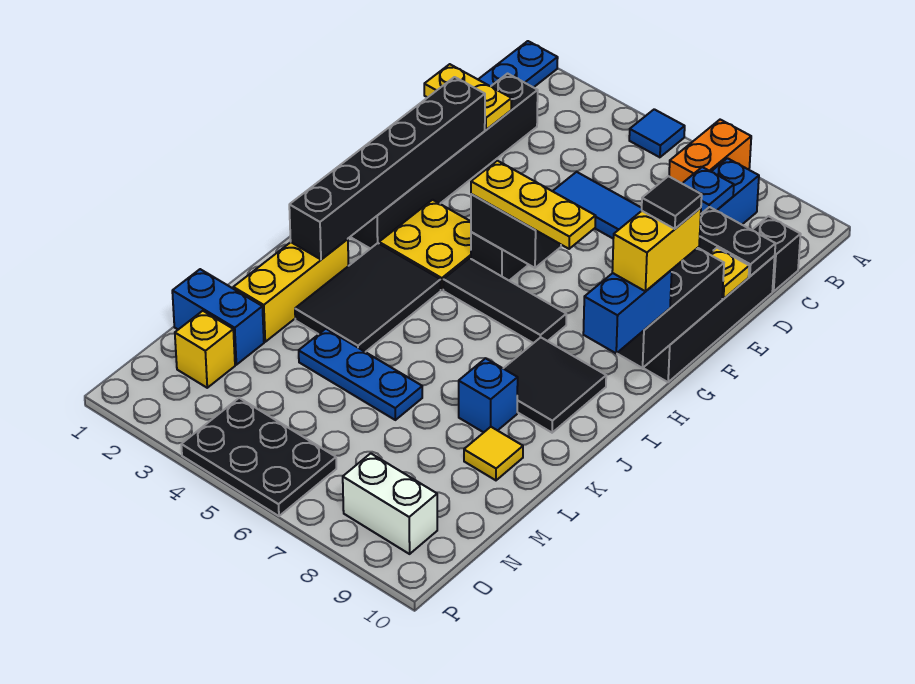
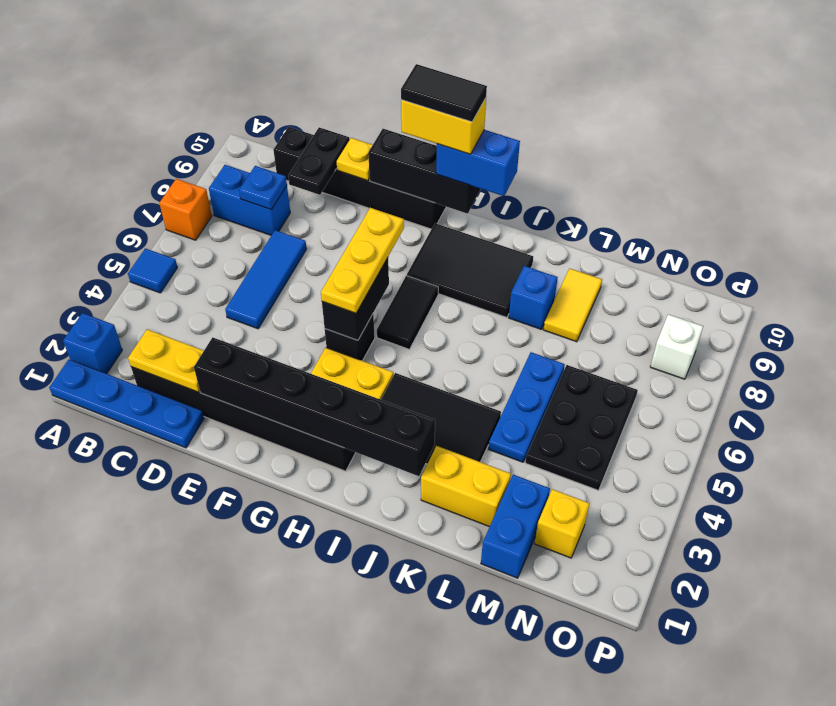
none -> blue 1x1 brick [63,313,122,374]
orange 1x2 brick [669,120,751,183] -> orange 1x1 brick [159,179,212,240]
yellow 1x2 plate [424,64,512,130] -> yellow 1x2 plate turned to [128,329,204,392]
black 1x1 tile [642,176,702,229] -> black 1x2 tile [401,64,487,122]
black 1x3 tile [443,258,566,343] -> black 1x2 tile [377,276,438,349]
black 2x2 tile [503,337,606,433] -> black 2x3 tile [407,223,533,317]
yellow 1x3 brick [233,239,348,342] -> yellow 1x2 brick [421,446,511,527]
yellow 1x1 tile [464,427,523,480] -> yellow 1x2 tile [543,268,602,342]
black 2x3 plate [181,398,336,516] -> black 2x3 plate moved to [525,365,638,490]
white 1x2 brick [343,453,437,554] -> white 1x1 brick [650,314,703,379]

